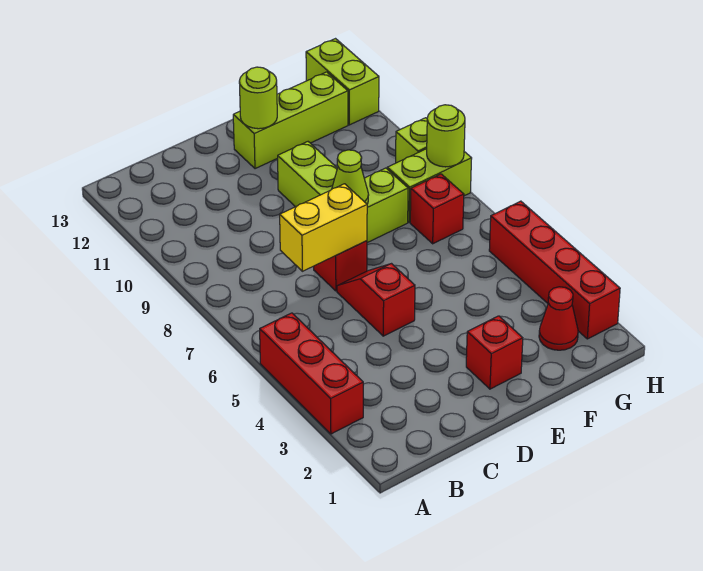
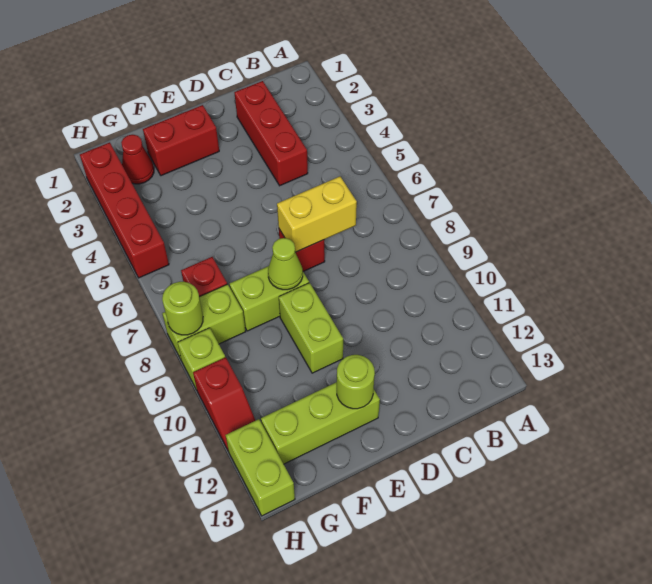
red 1x3 brick [260,313,363,434] -> red 1x3 brick moved to [234,81,308,186]
red 1x2 slope [337,264,415,336] -> red 1x2 slope moved to [193,357,255,451]
red 1x1 brick [466,316,523,389] -> red 1x2 brick [143,105,219,176]

